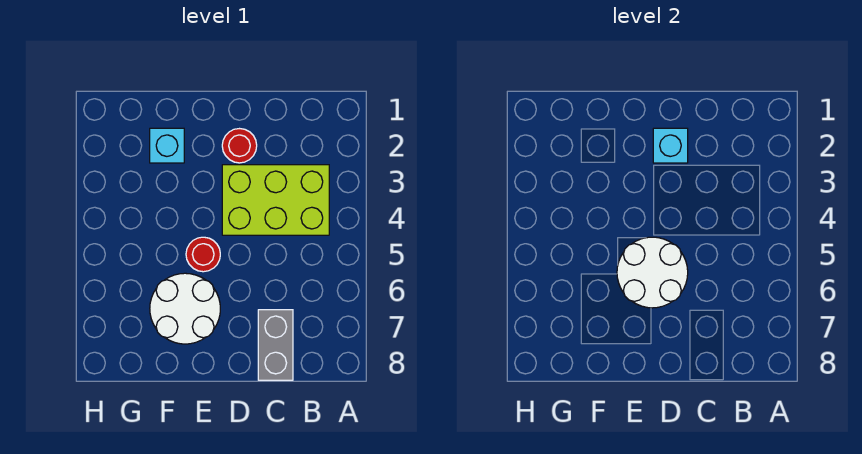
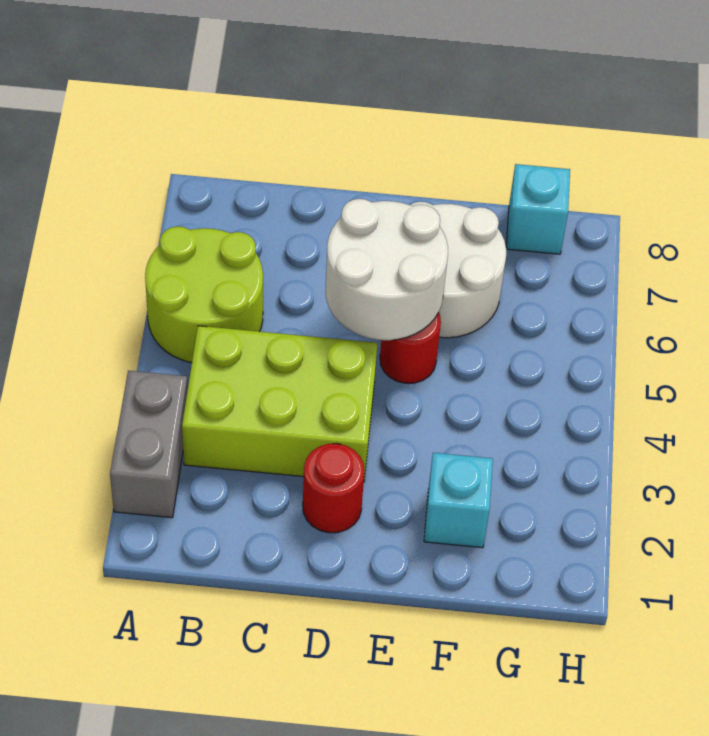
none -> lime 2x2 round brick [145,226,263,363]
grey 1x2 brick [258,310,293,380] -> grey 1x2 brick moved to [110,371,187,518]
cyan 1x1 brick [653,128,688,163] -> cyan 1x1 brick moved to [506,164,570,254]

